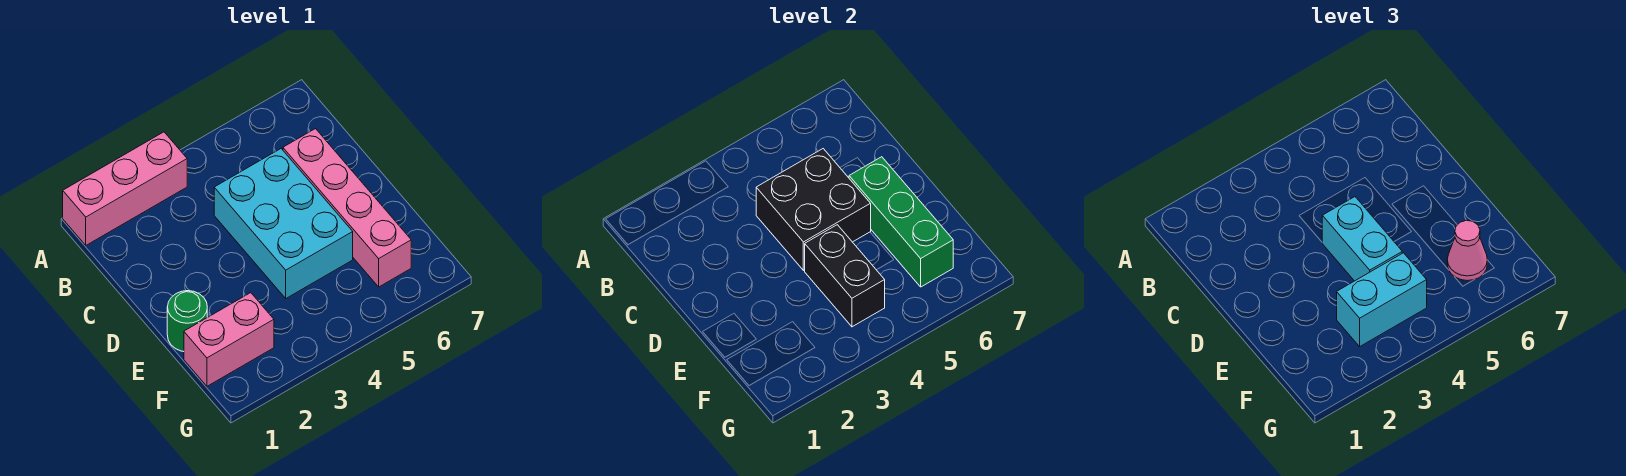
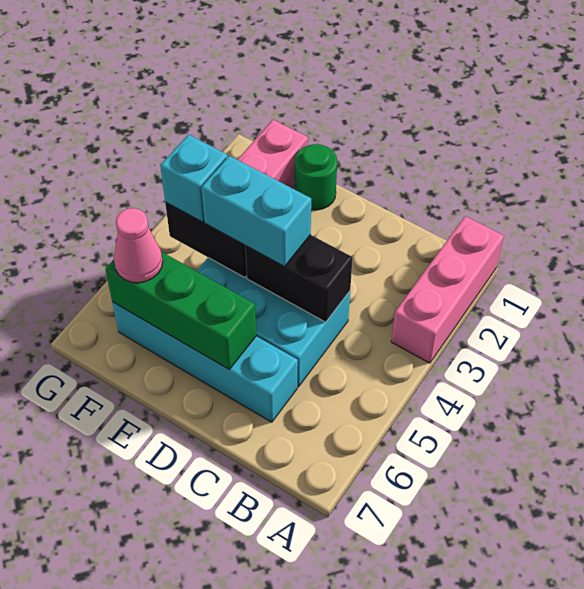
black 2x2 brick [756,149,871,270] -> black 1x2 brick [245,235,353,322]
pink 1x4 brick [283,129,411,287] -> cyan 1x4 brick [112,302,298,422]
cyan 1x2 brick [1337,253,1427,346] -> cyan 1x1 brick [160,135,227,222]

